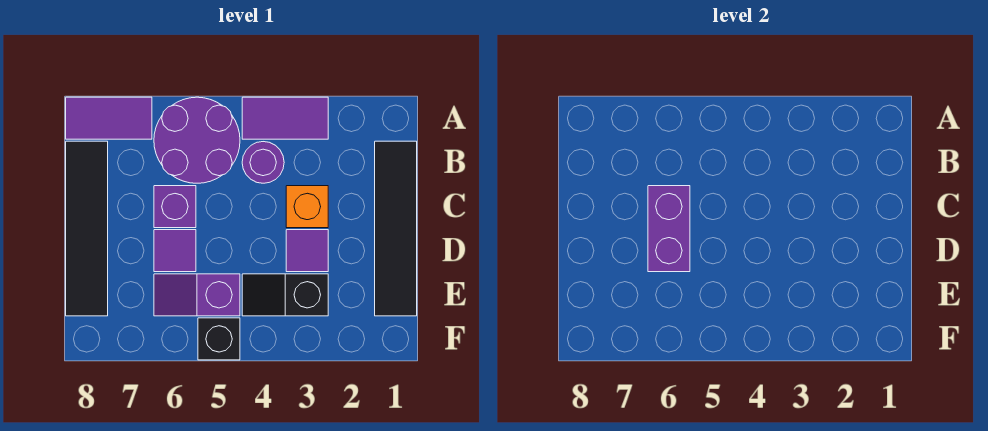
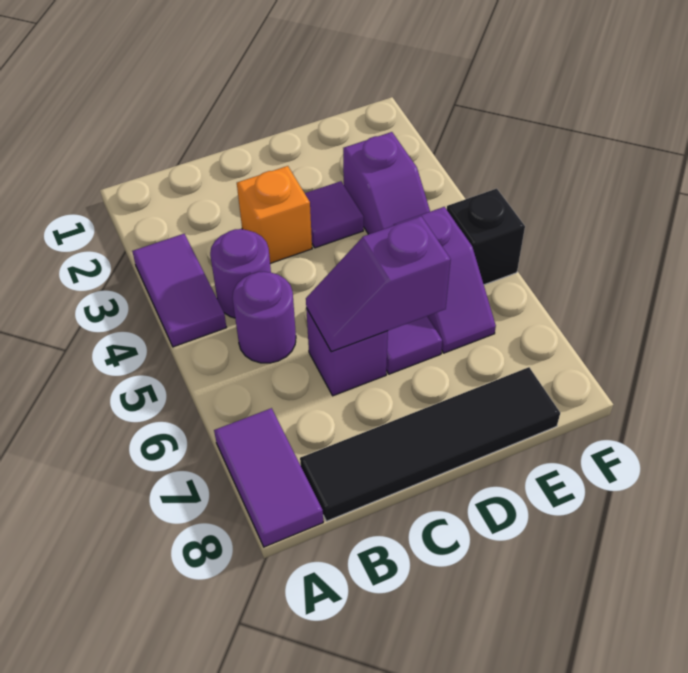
purple 2x2 round brick [154,97,240,183] -> purple 1x1 round brick [232,272,296,363]
black 1x4 tile [375,141,417,316] -> none
purple 1x2 brick [648,186,690,272] -> purple 1x2 slope [306,216,451,352]
black 1x2 slope [242,274,328,316] -> purple 1x2 slope [343,132,430,234]

